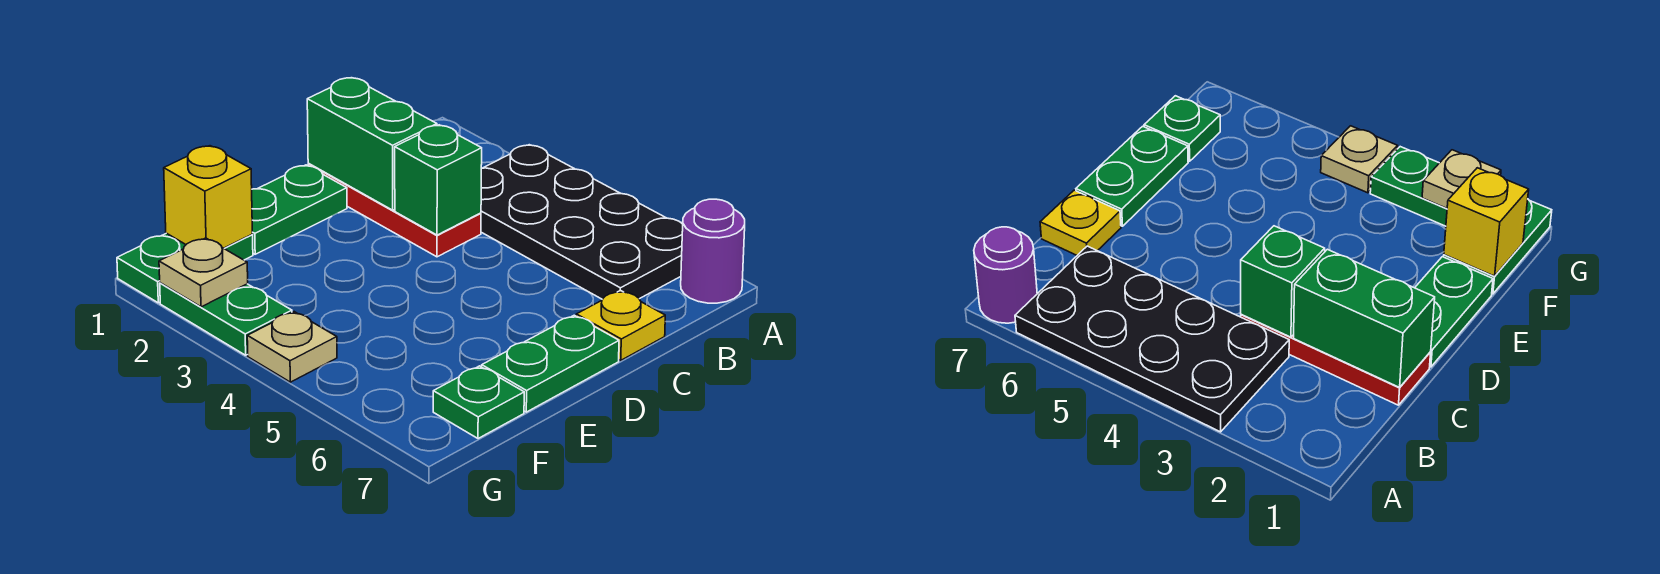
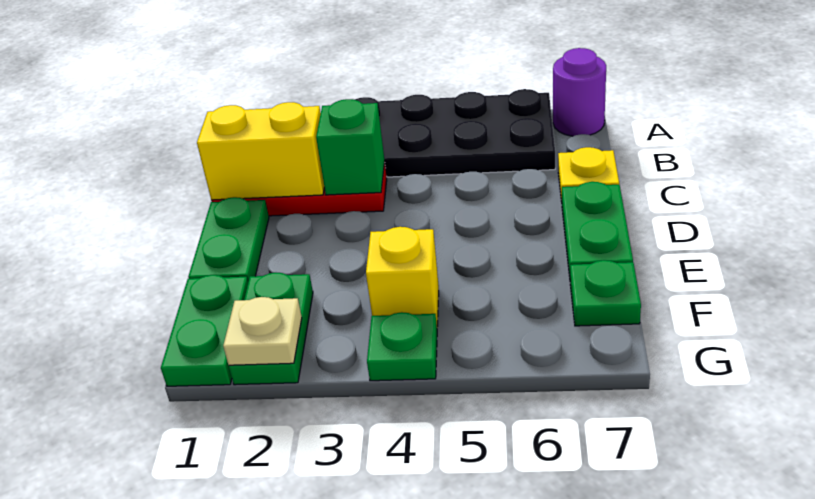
green 1x2 brick [307,78,437,210] -> yellow 1x2 brick [197,102,324,200]
yellow 1x1 brick [164,146,253,248] -> yellow 1x1 brick moved to [366,227,439,327]
green 1x2 plate [160,283,292,355] -> green 1x2 plate turned to [229,273,313,385]
tan 1x1 plate [247,312,337,382] -> green 1x1 plate [367,312,437,381]

